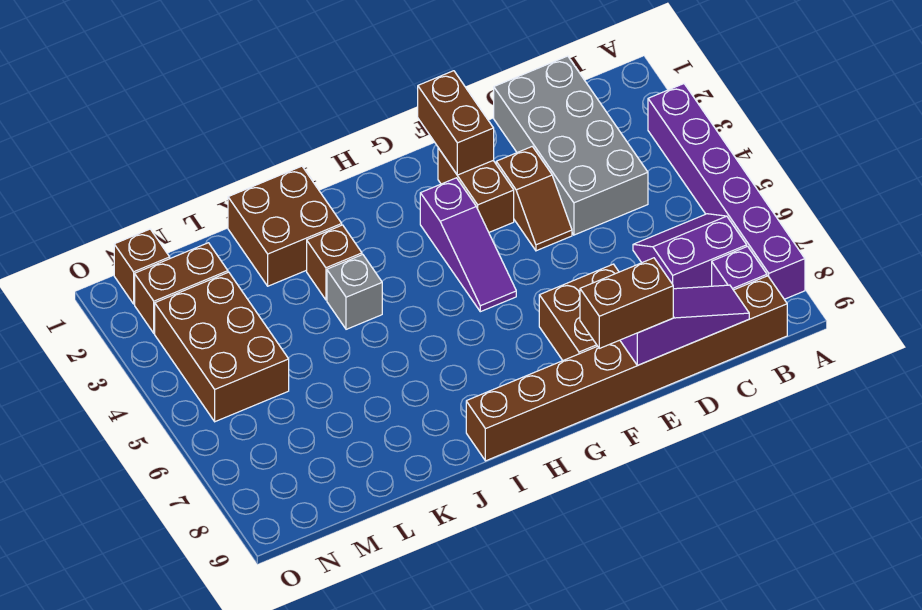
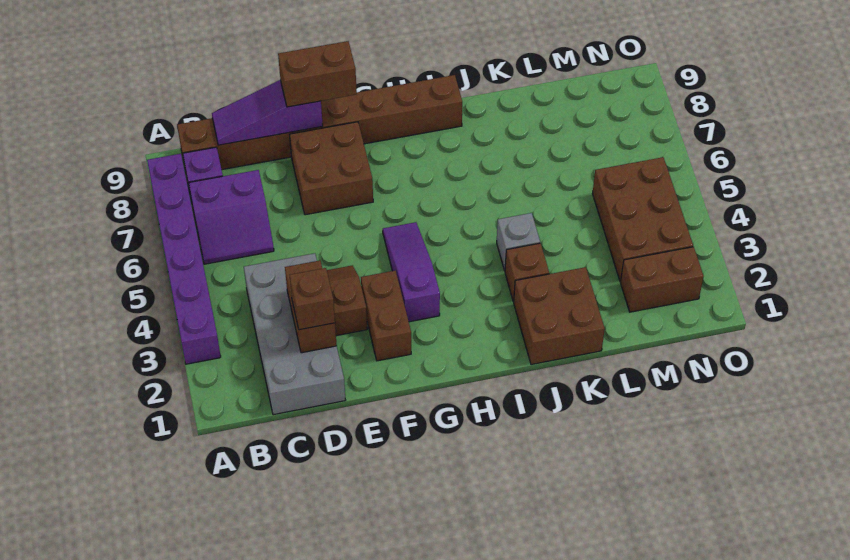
brown 1x2 brick [418,71,494,175] -> brown 1x2 brick moved to [285,261,337,353]
brown 1x1 brick [114,229,170,304] -> brown 1x1 brick moved to [290,268,335,330]

